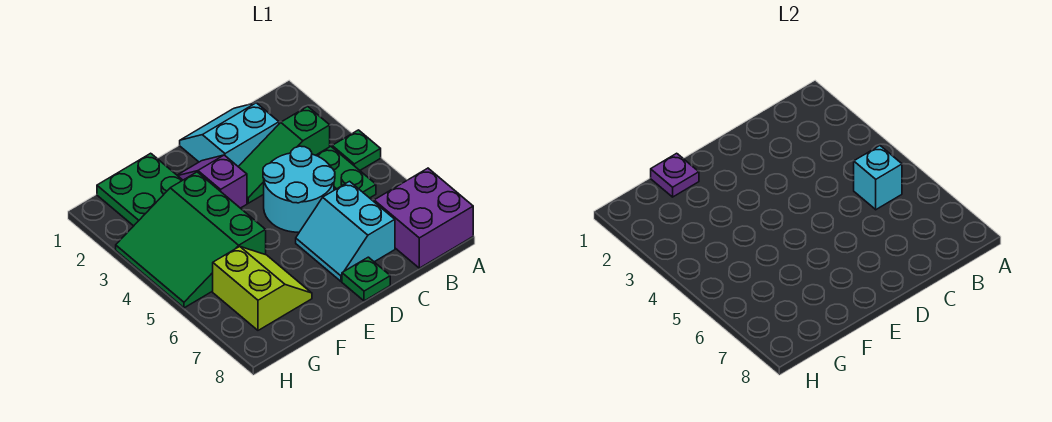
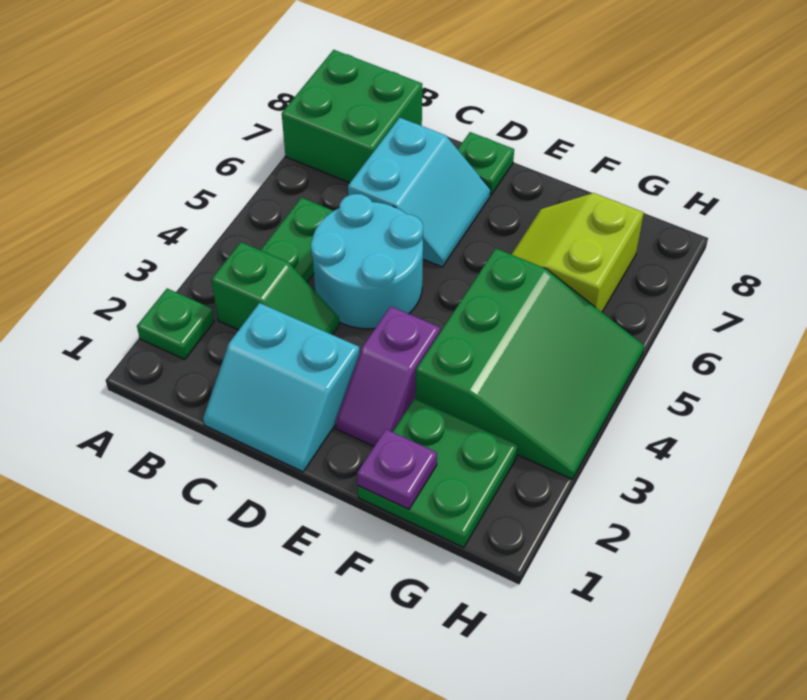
green 1x1 plate [332,130,381,170] -> green 1x1 plate moved to [137,288,214,360]
purple 2x2 brick [374,168,473,268] -> green 2x2 brick [282,50,422,183]
green 1x3 slope [238,106,330,203] -> green 1x2 slope [211,242,339,335]
cyan 1x1 brick [854,146,902,210] -> none

